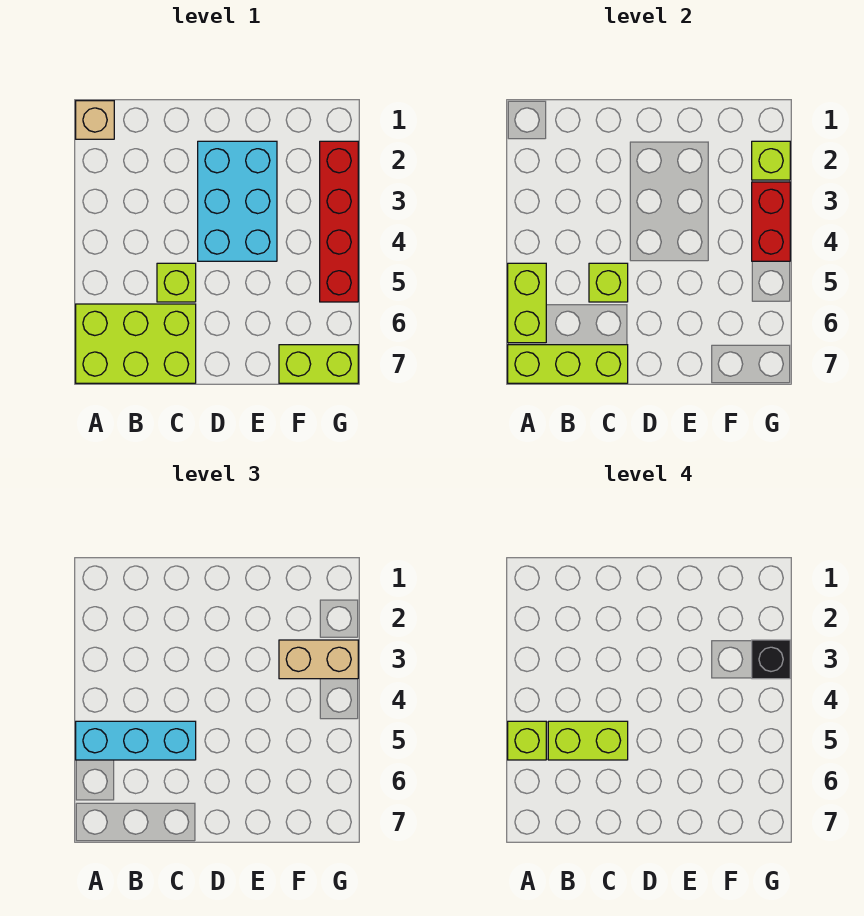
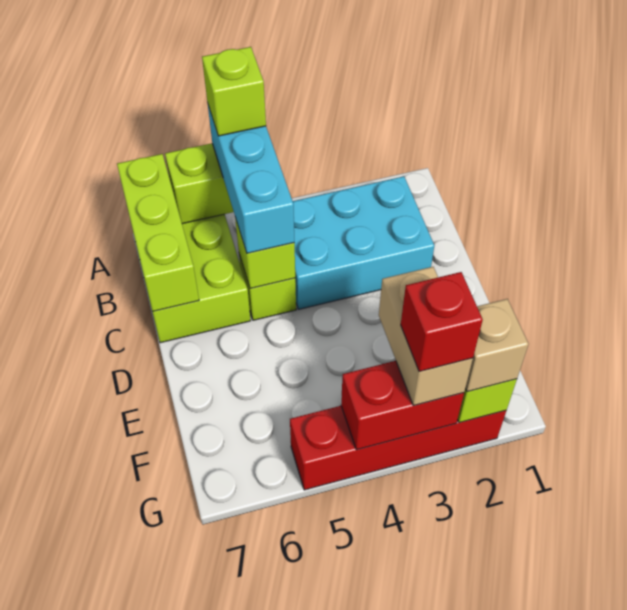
tan 1x1 brick [76,101,114,139] -> tan 1x1 brick moved to [465,299,529,392]
lime 1x2 brick [548,721,628,760] -> none
cyan 2x3 brick [198,141,277,261] -> cyan 2x3 brick moved to [293,176,434,309]
lime 1x2 brick [279,345,358,383] -> none
black 1x1 brick [752,640,790,679] -> red 1x1 brick [401,272,483,371]

